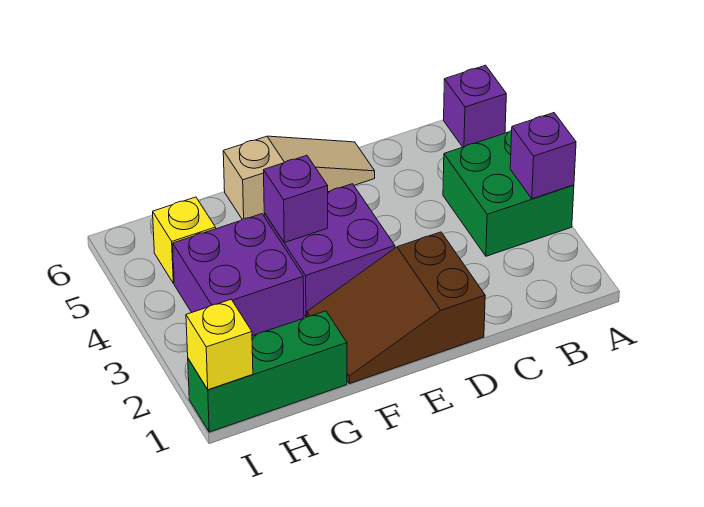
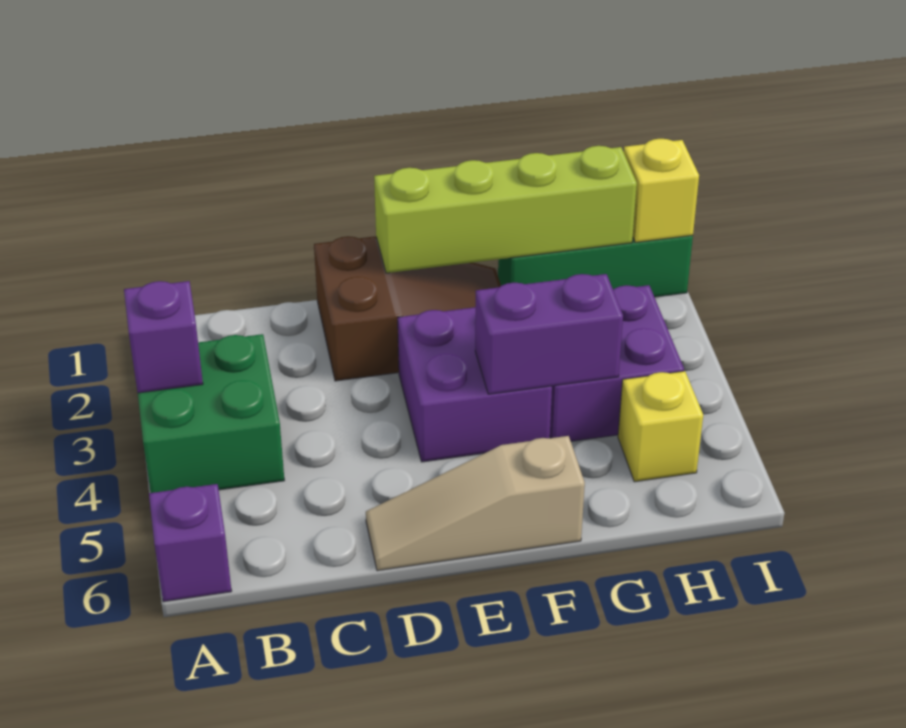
none -> lime 1x4 brick [374,146,637,273]
purple 1x1 brick [264,155,328,243] -> purple 1x2 brick [475,274,623,394]

